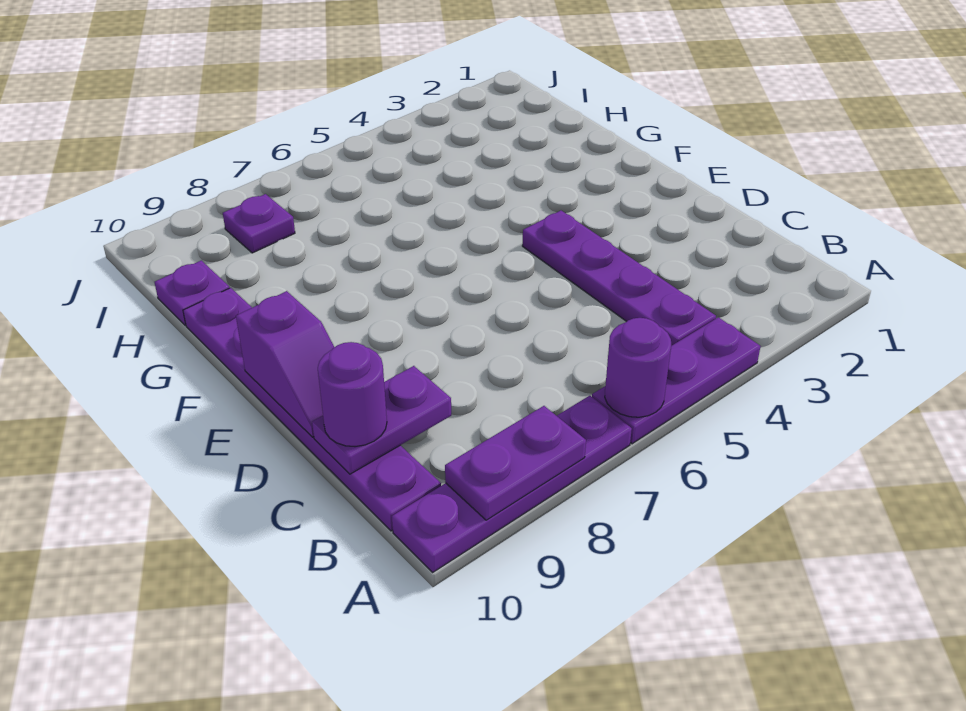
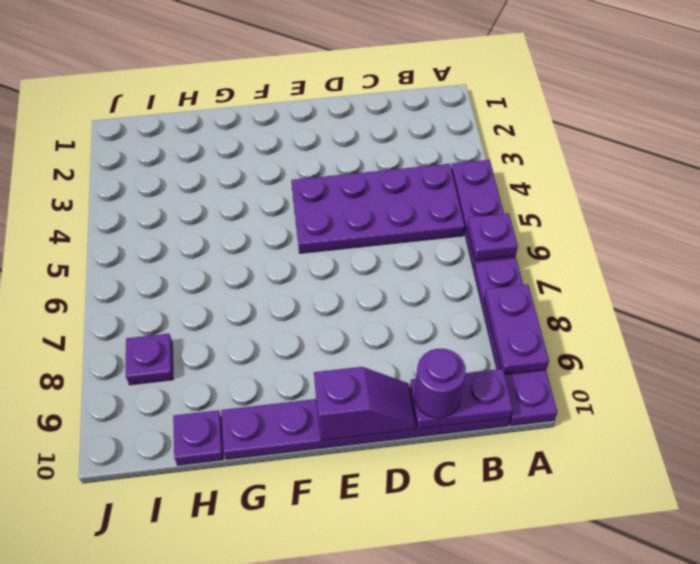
purple 1x1 round brick [605,318,671,417] -> purple 1x1 plate [467,213,518,260]
purple 1x4 plate [523,211,716,346] -> purple 2x4 plate [291,164,465,253]
purple 1x2 plate [312,366,451,474] -> purple 1x2 plate turned to [410,369,513,429]

